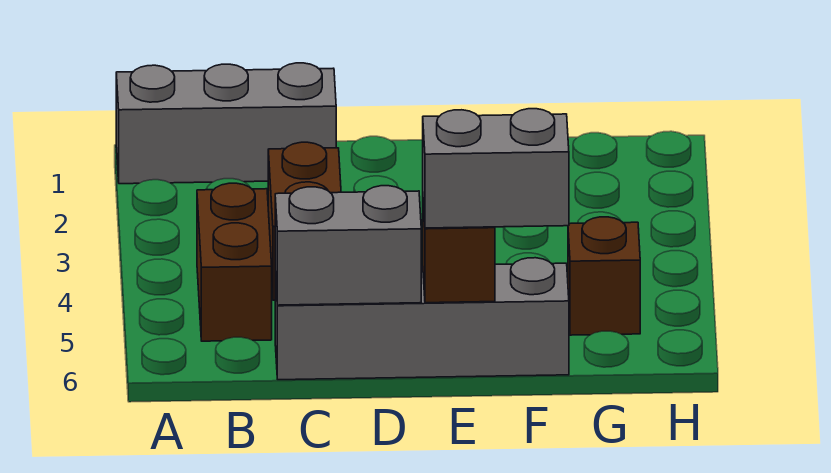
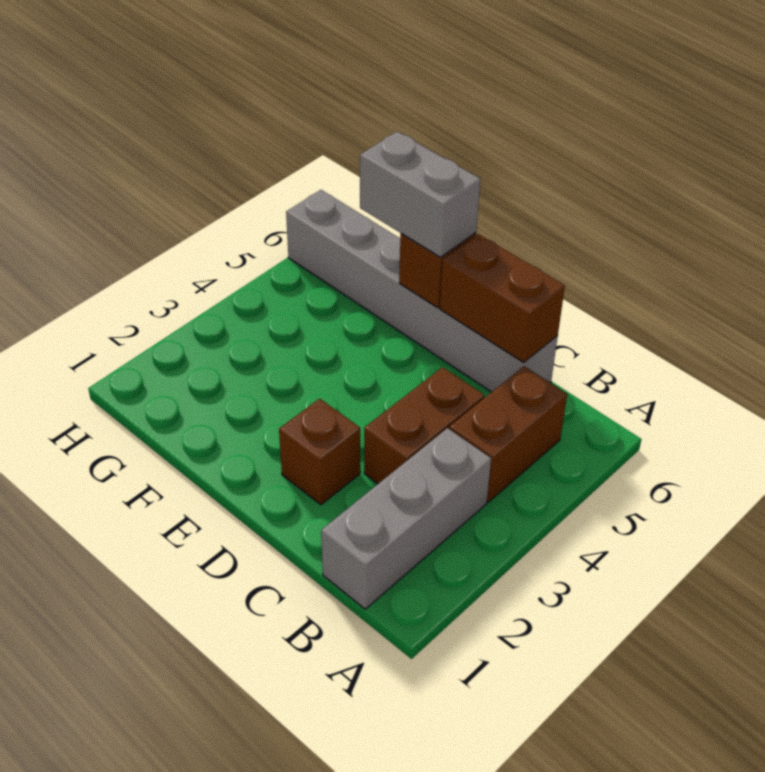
grey 1x3 brick [116,63,336,184] -> grey 1x3 brick turned to [321,428,491,609]
grey 1x4 brick [275,258,569,380] -> grey 1x6 brick [286,190,558,392]
grey 1x2 brick [275,186,421,305] -> brown 1x2 brick [440,234,565,362]
brown 1x1 brick [568,217,640,335] -> brown 1x1 brick moved to [279,399,360,505]

